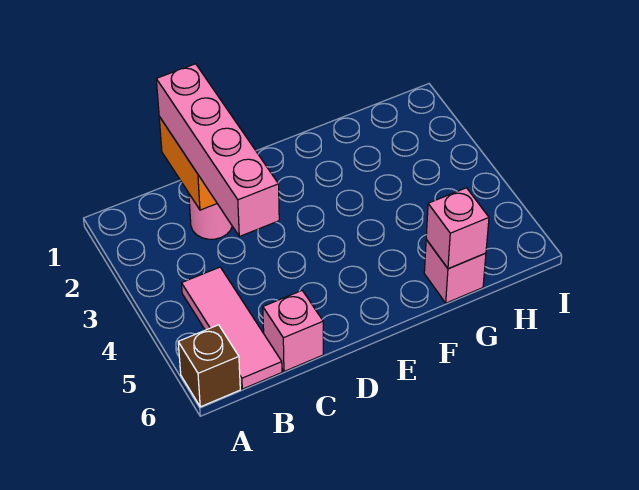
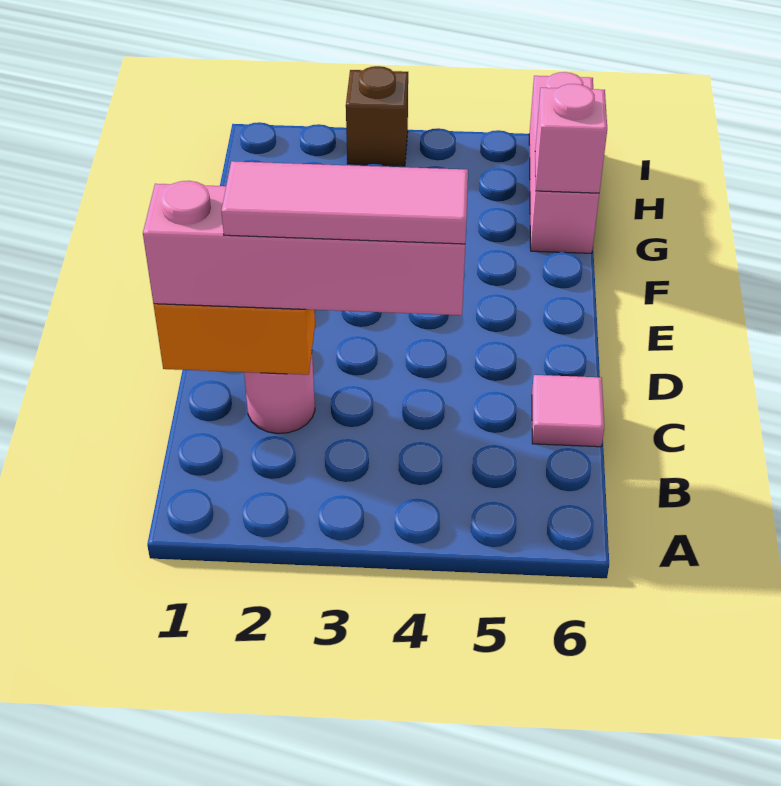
brown 1x1 brick [178,325,240,407] -> brown 1x1 brick moved to [346,66,408,166]
pink 1x3 tile [182,267,282,389] -> pink 1x3 tile moved to [221,161,468,244]
pink 1x1 brick [263,291,323,371] -> pink 1x1 tile [532,375,604,447]
pink 1x1 brick [424,240,486,303] -> pink 1x3 brick [529,72,599,253]

